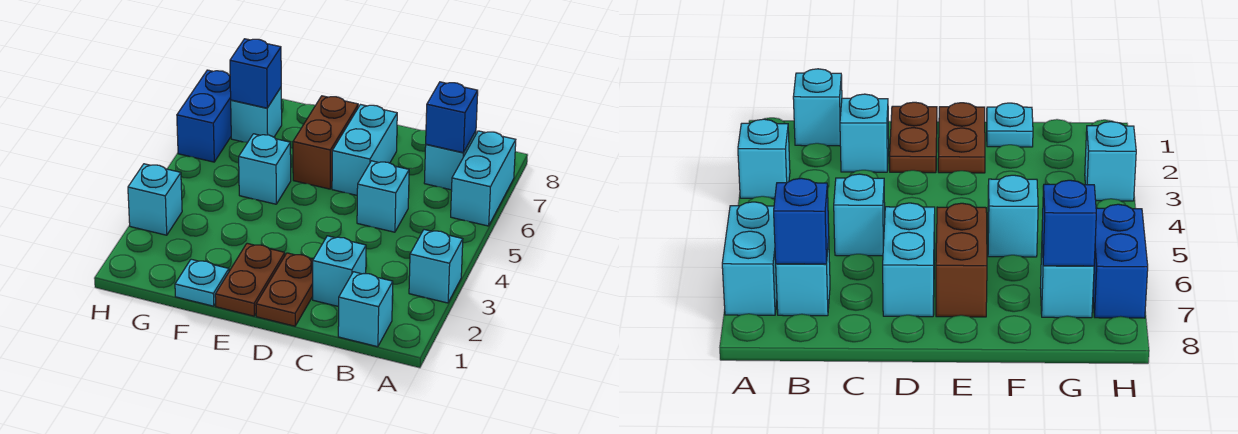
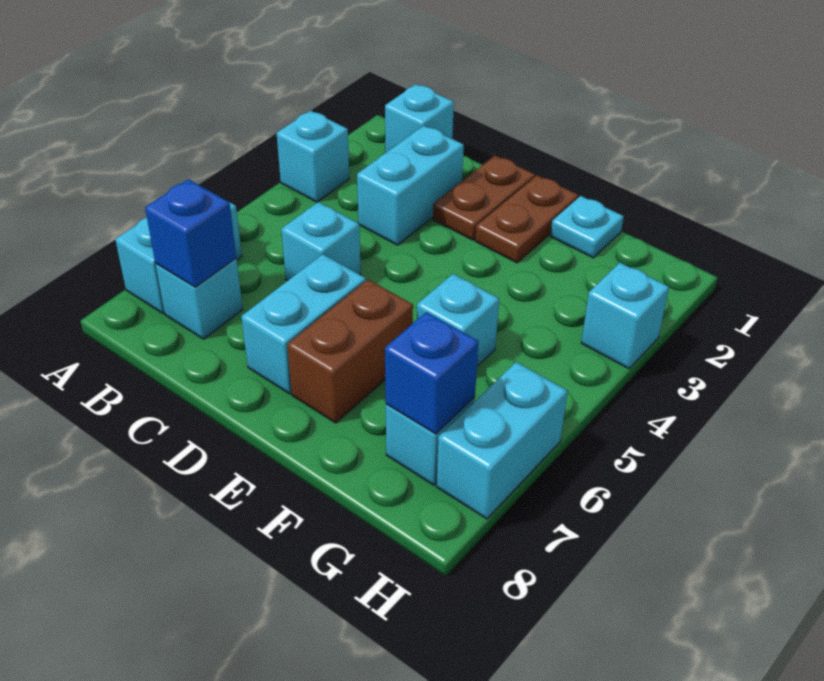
cyan 1x1 brick [313,236,366,307] -> cyan 1x2 brick [357,126,464,245]
blue 1x2 brick [177,70,231,162] -> cyan 1x2 brick [437,362,567,519]

